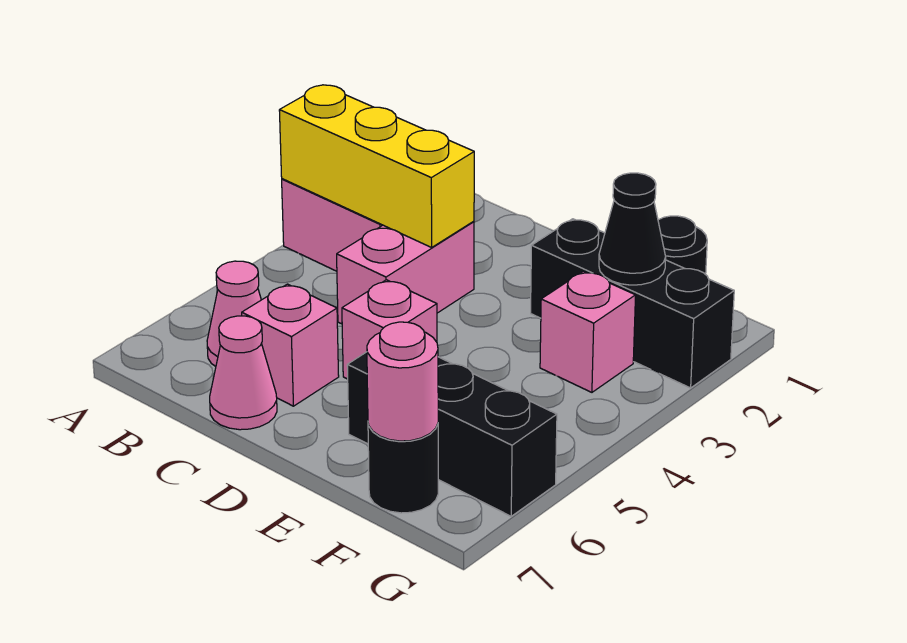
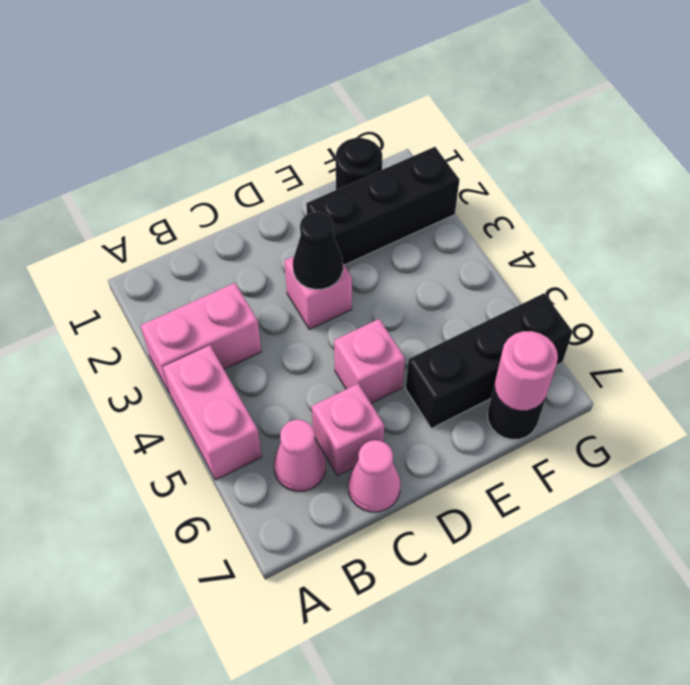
yellow 1x3 brick [279,85,474,247] -> none
pink 1x2 brick [337,221,474,324] -> pink 1x2 brick moved to [163,345,262,480]
black 1x1 cone [599,173,666,285] -> black 1x1 cone moved to [293,212,343,289]
pink 1x1 brick [540,271,636,392] -> pink 1x1 brick moved to [285,256,352,329]

